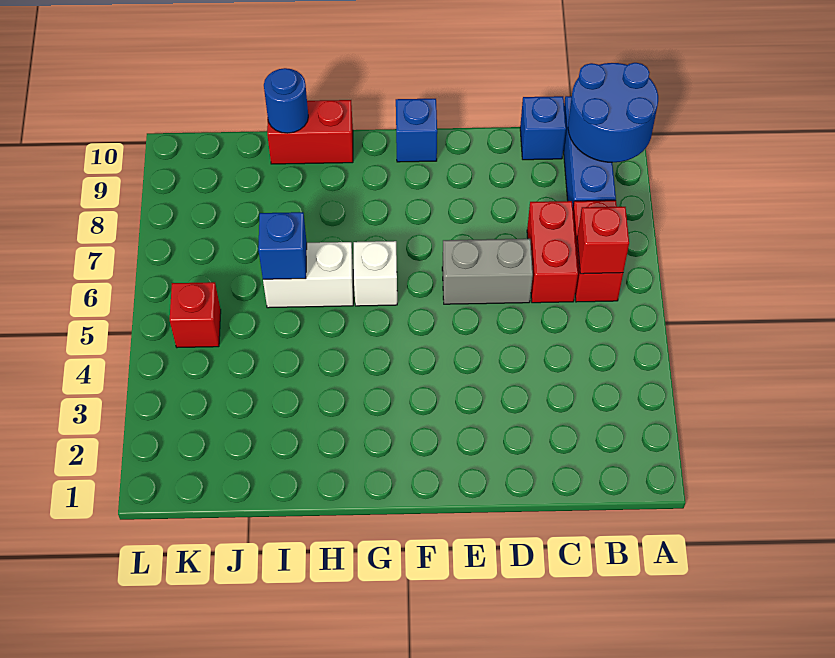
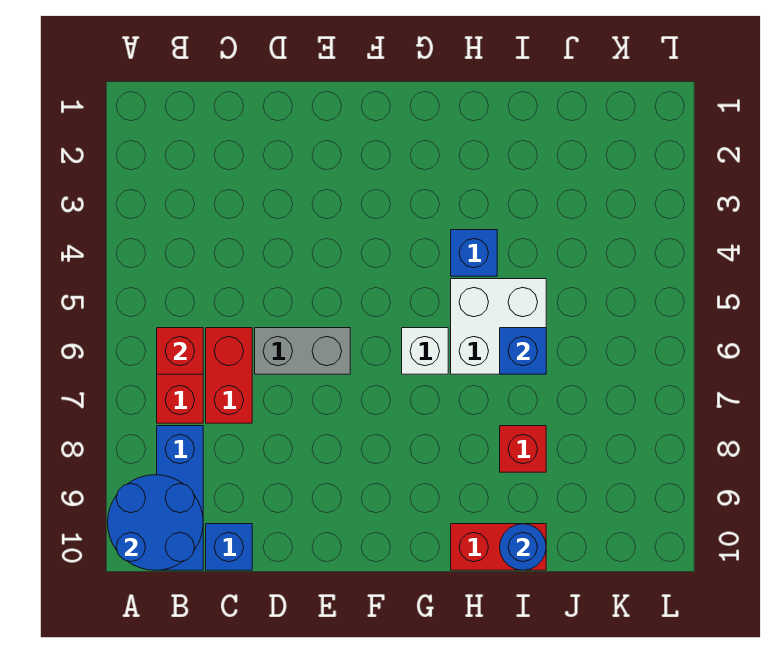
blue 1x1 brick [396,99,437,162] -> blue 1x1 brick moved to [451,230,497,276]
white 1x2 brick [263,242,353,308] -> white 2x2 brick [451,279,546,374]
red 1x1 brick [170,282,221,348] -> red 1x1 brick moved to [500,426,546,472]

